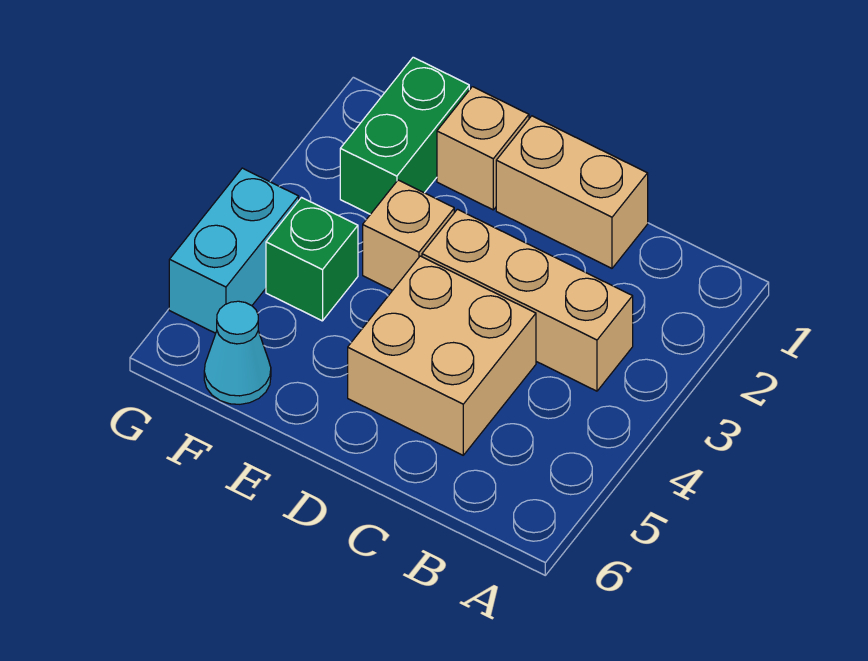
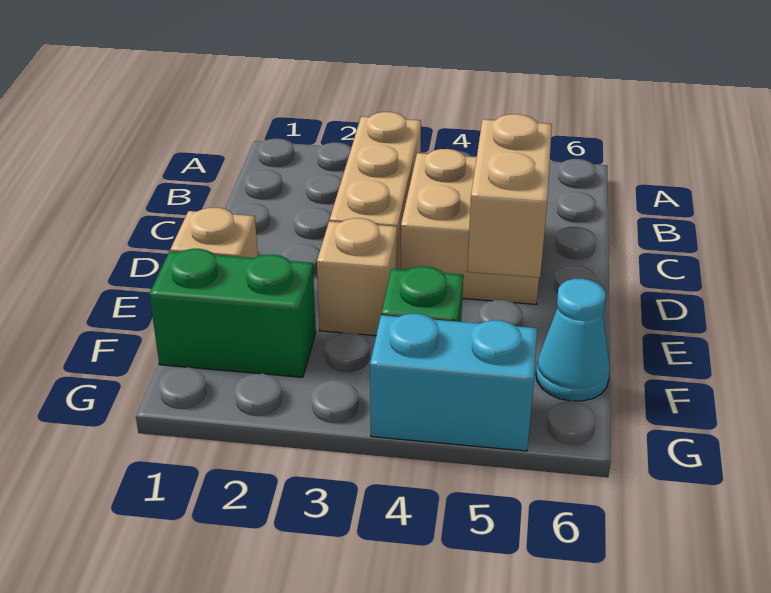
tan 1x2 brick [496,116,648,268] -> tan 1x2 brick moved to [467,114,552,278]

